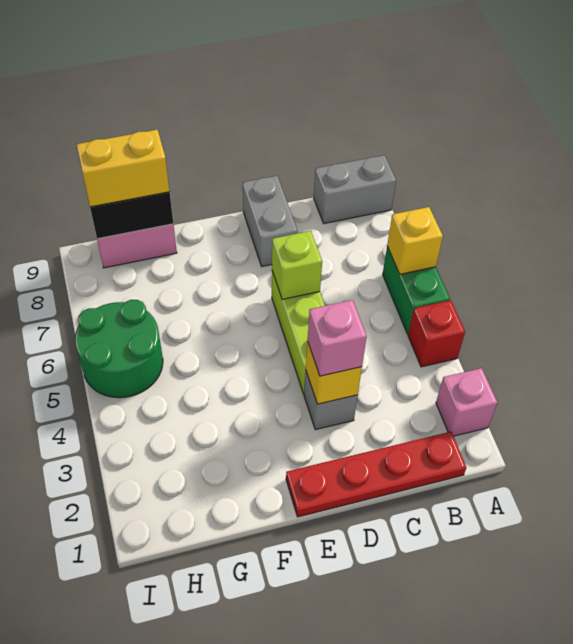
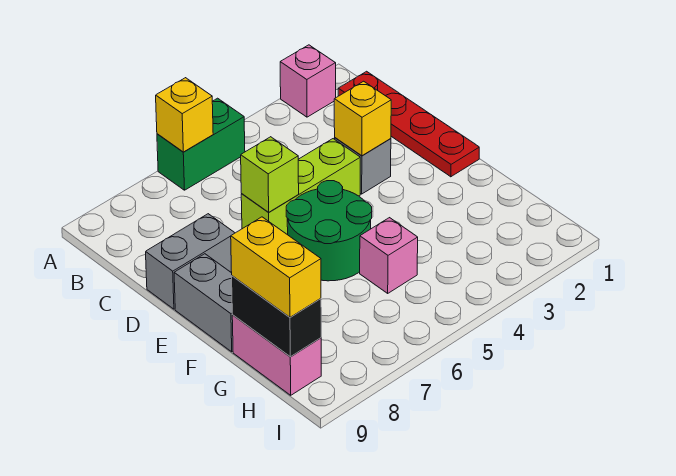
red 1x1 brick [408,300,465,367] -> none
grey 1x2 brick [314,155,396,224] -> grey 1x2 brick moved to [174,254,233,352]
pink 1x1 brick [308,300,367,376] -> pink 1x1 brick moved to [360,218,418,293]
green 2x2 round brick [75,300,163,398] -> green 2x2 round brick moved to [286,181,372,281]

